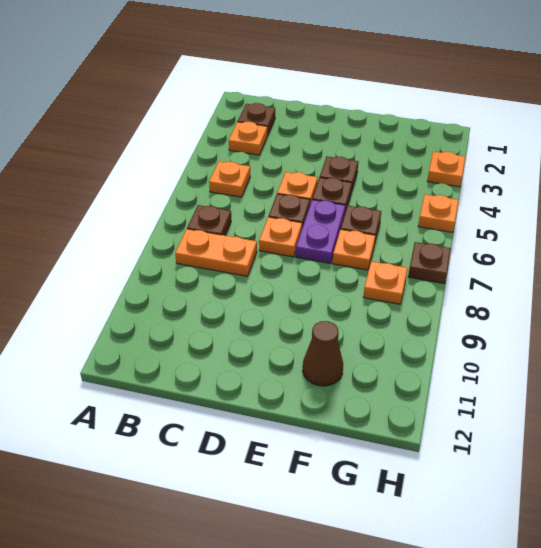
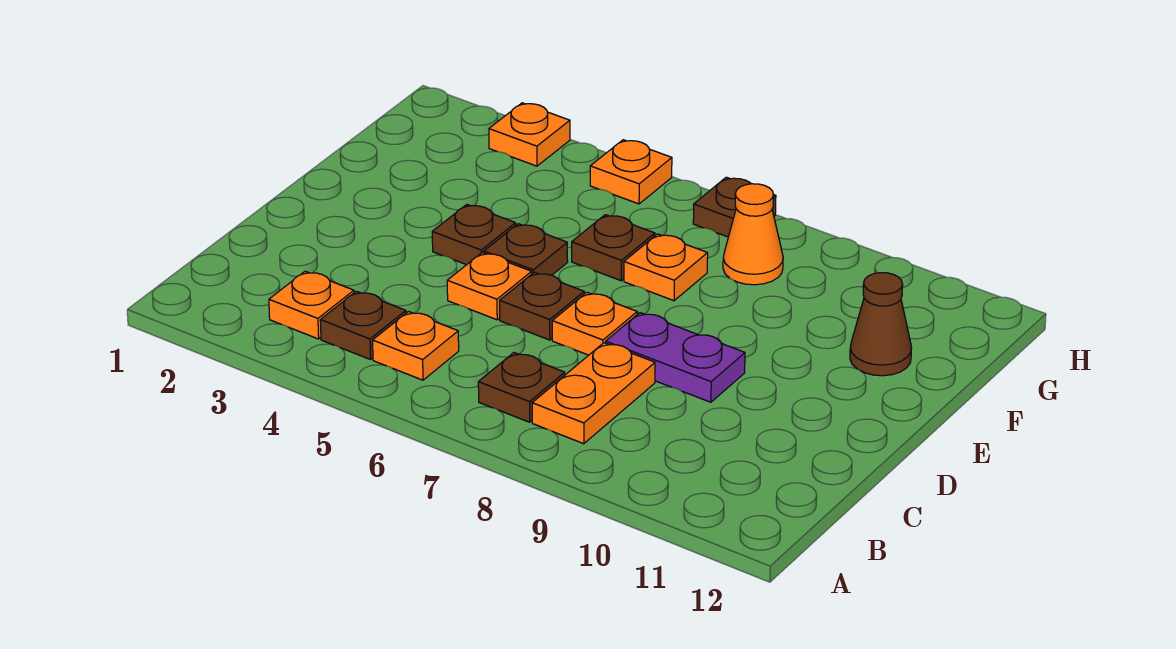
brown 1x1 plate [238,103,275,135] -> brown 1x1 plate moved to [320,291,406,359]
purple 1x2 plate [296,200,346,263] -> purple 1x2 plate moved to [606,313,745,402]
orange 1x1 plate [364,261,407,304] -> orange 1x1 cone [723,184,783,285]

